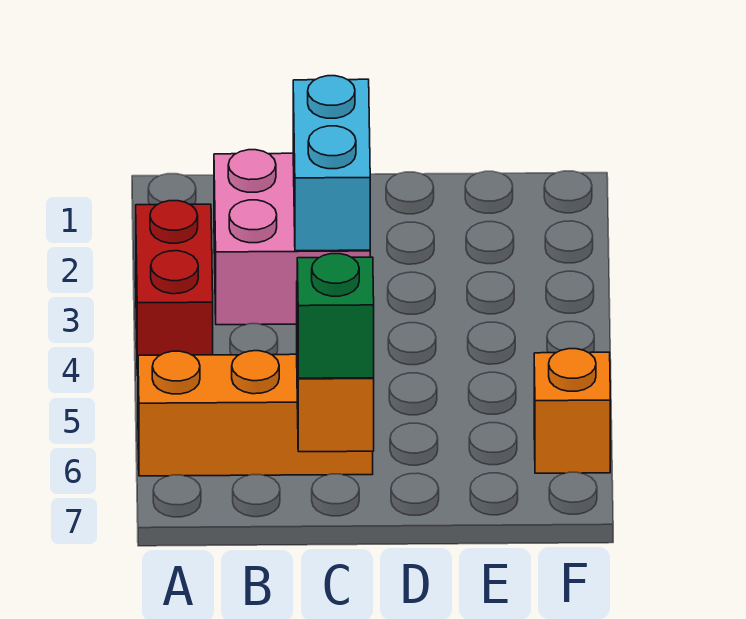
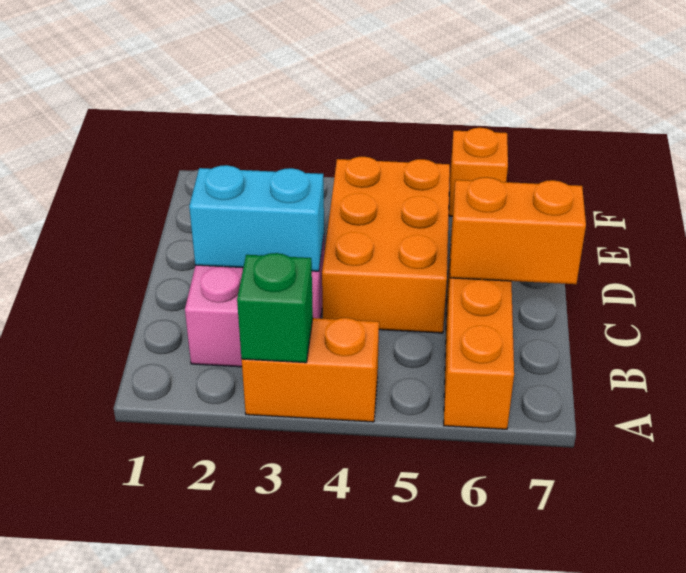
red 1x2 brick [136,201,213,375] -> orange 1x2 brick [242,318,379,422]
none -> orange 2x3 brick [322,157,450,333]
green 1x1 brick [297,254,374,378] -> green 1x1 brick moved to [237,253,313,363]

